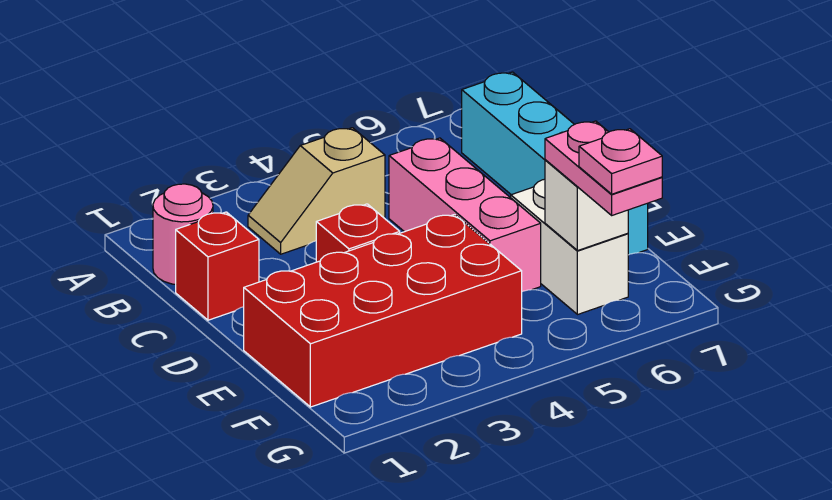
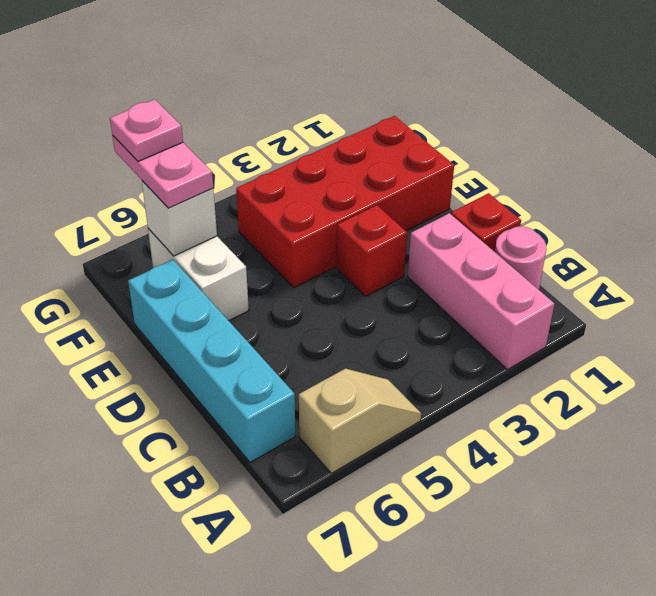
tan 1x2 slope [248,128,385,254] -> tan 1x2 slope moved to [299,369,421,473]
pink 1x3 brick [389,138,541,292] -> pink 1x3 brick moved to [408,213,554,370]

